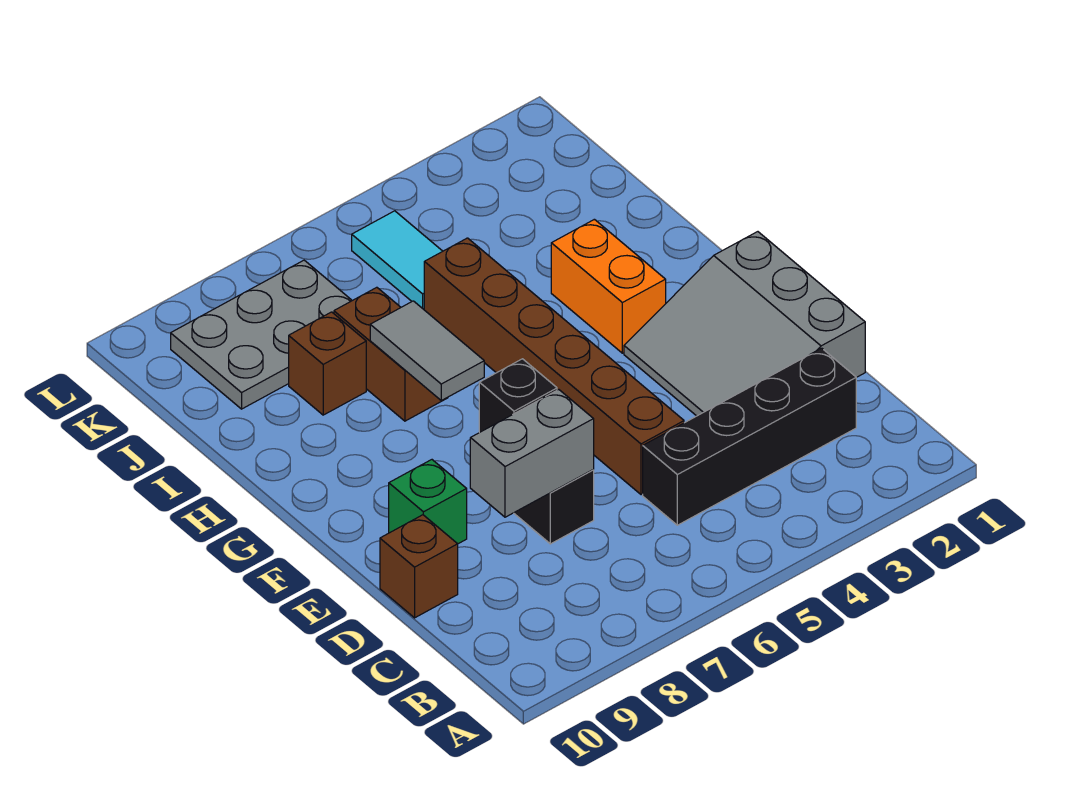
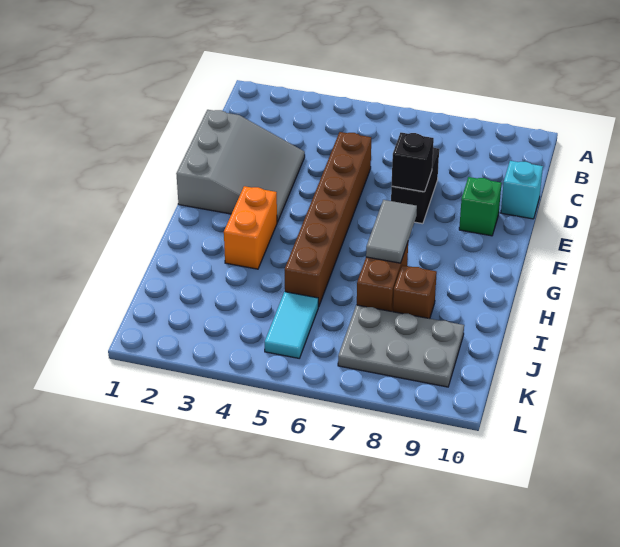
black 1x4 brick [643,348,856,525] -> none
grey 1x2 brick [470,390,594,517] -> none
brown 1x1 brick [380,515,458,618] -> cyan 1x1 brick [501,161,543,219]

